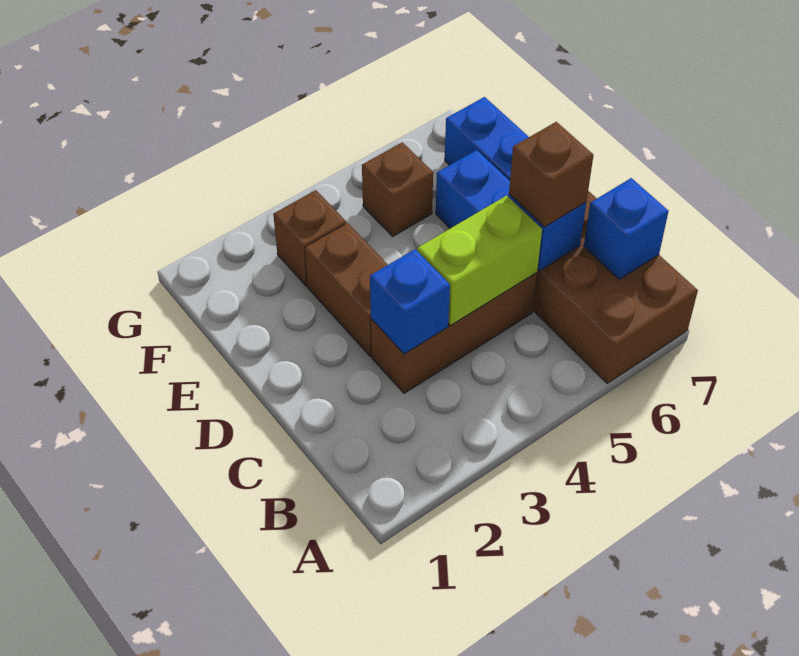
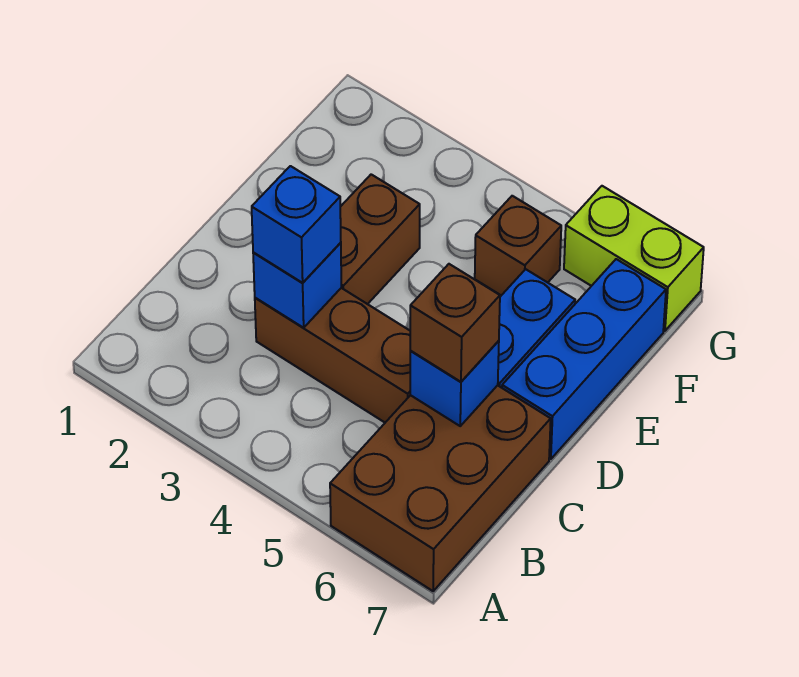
blue 1x1 brick [584,178,668,279] -> blue 1x1 brick moved to [252,166,341,283]
lime 1x2 brick [417,195,542,325] -> lime 1x2 brick moved to [564,186,704,331]
brown 1x1 brick [273,190,346,286] -> none

